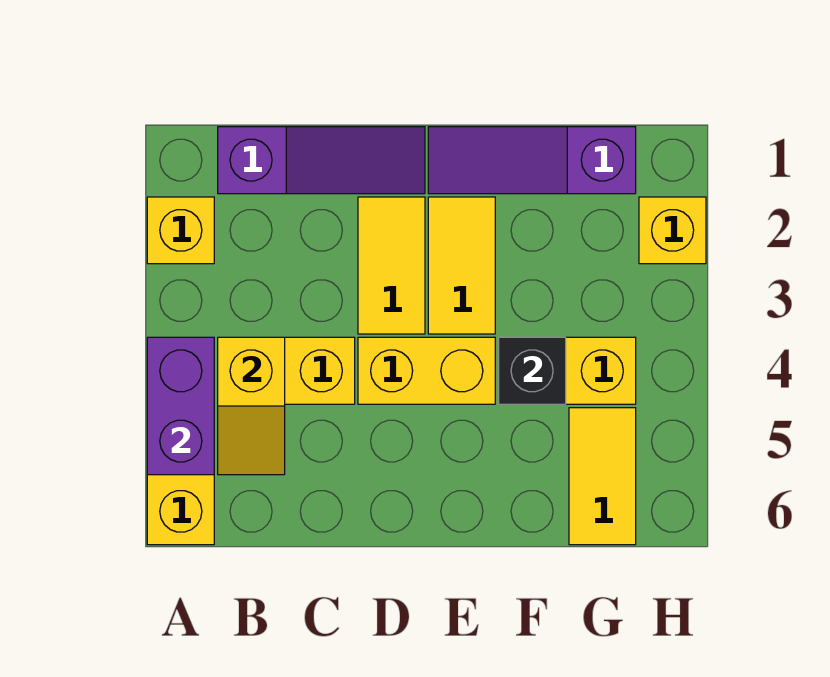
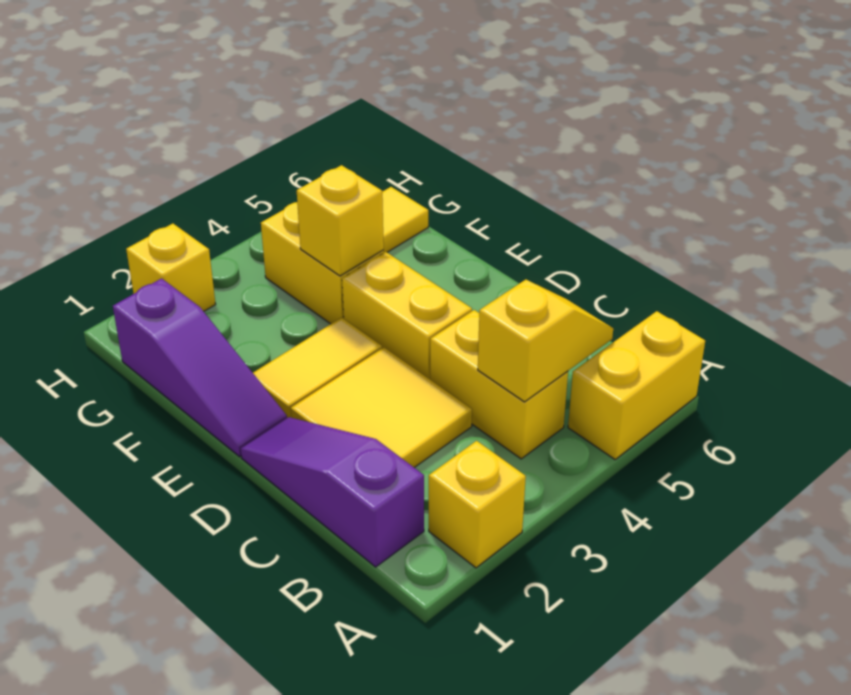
purple 1x2 brick [147,337,214,475] -> none
yellow 1x2 tile [358,197,425,334] -> yellow 2x2 tile [291,347,472,468]
black 1x1 brick [499,337,566,404] -> yellow 1x1 brick [297,165,384,276]

